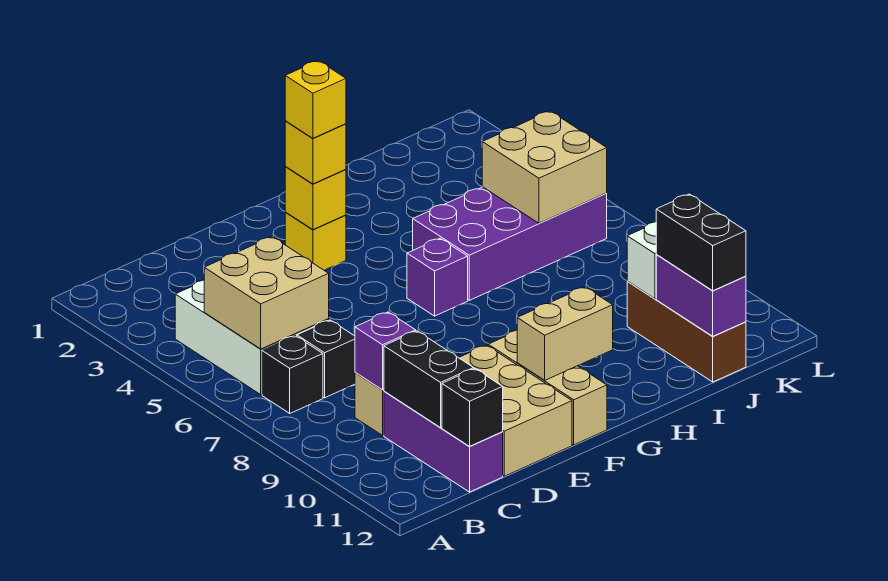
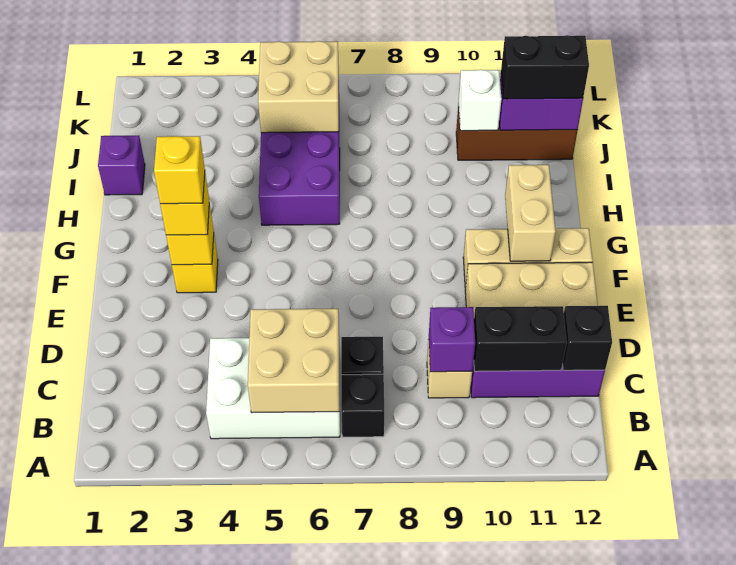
purple 1x1 brick [407,238,468,316] -> purple 1x1 brick moved to [98,136,145,195]

